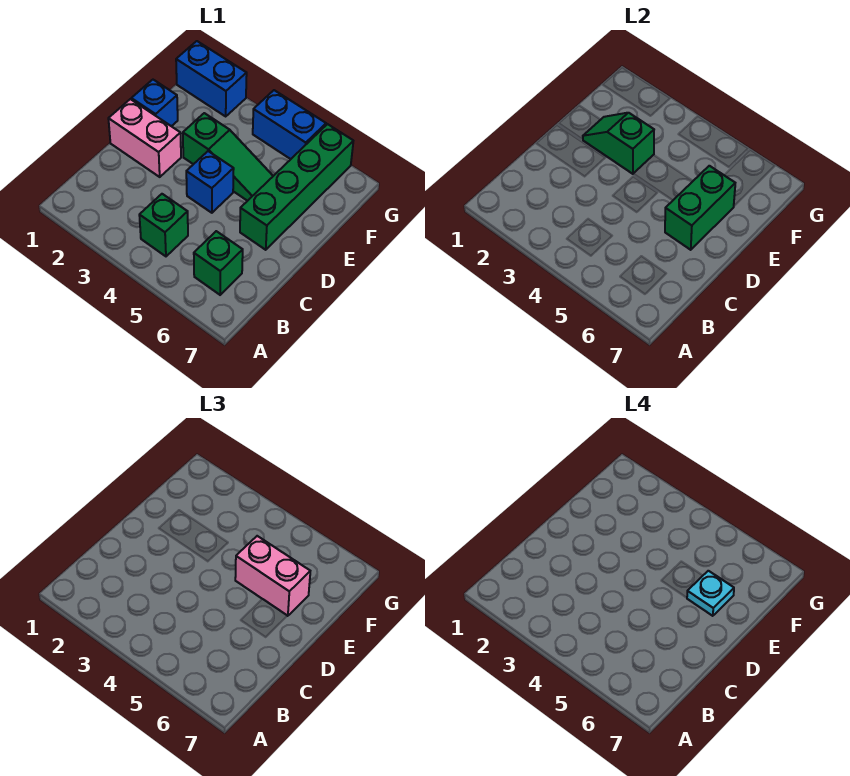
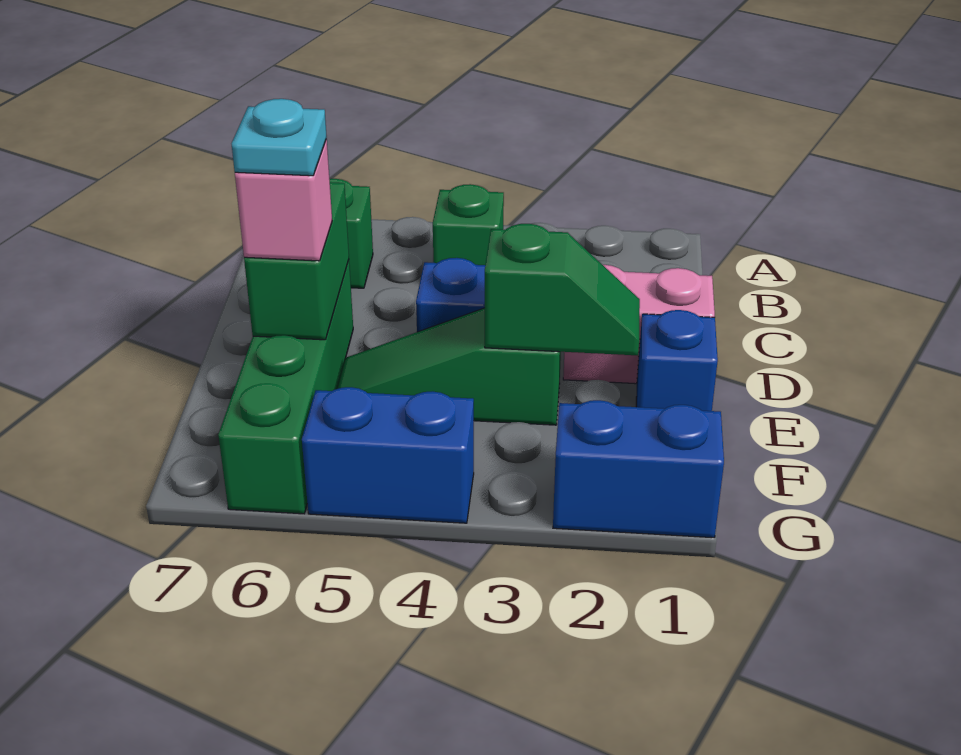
pink 1x2 brick [235,536,310,616] -> pink 1x1 brick [235,140,332,261]

